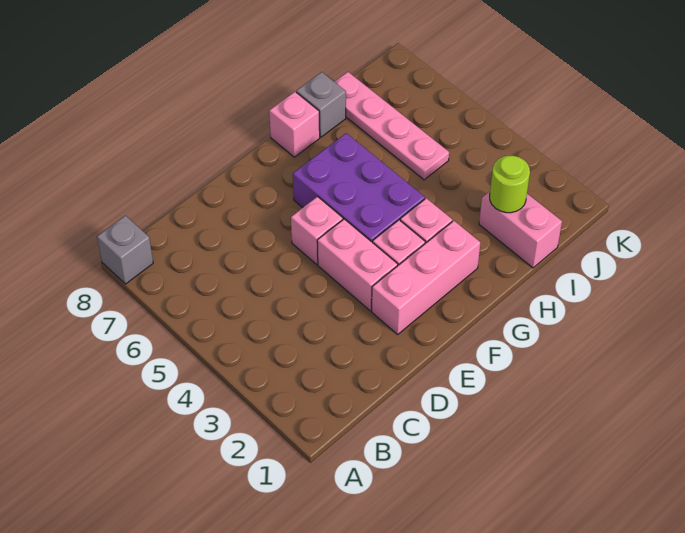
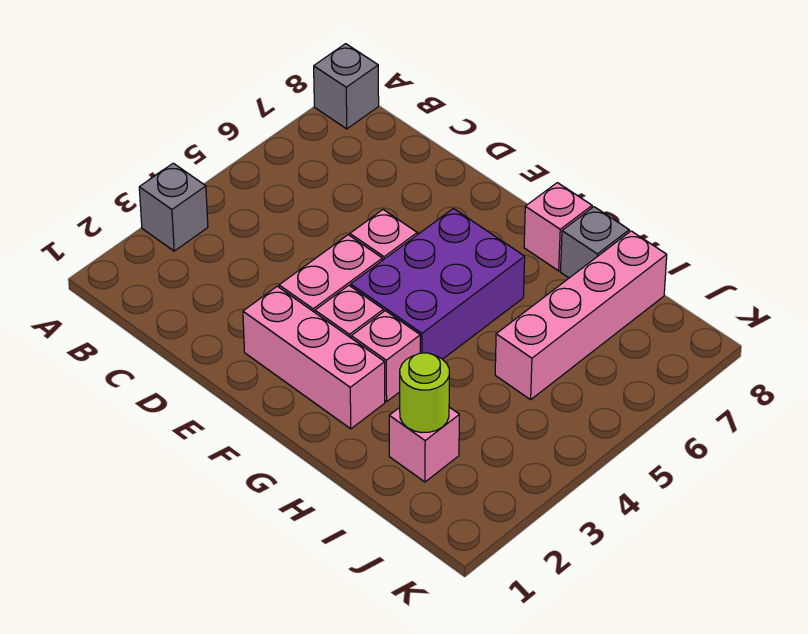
none -> grey 1x1 brick [139,163,208,251]
pink 1x2 brick [479,192,562,268] -> pink 1x1 brick [389,407,459,482]
pink 1x4 plate [335,72,449,180] -> pink 1x4 brick [495,231,667,400]

